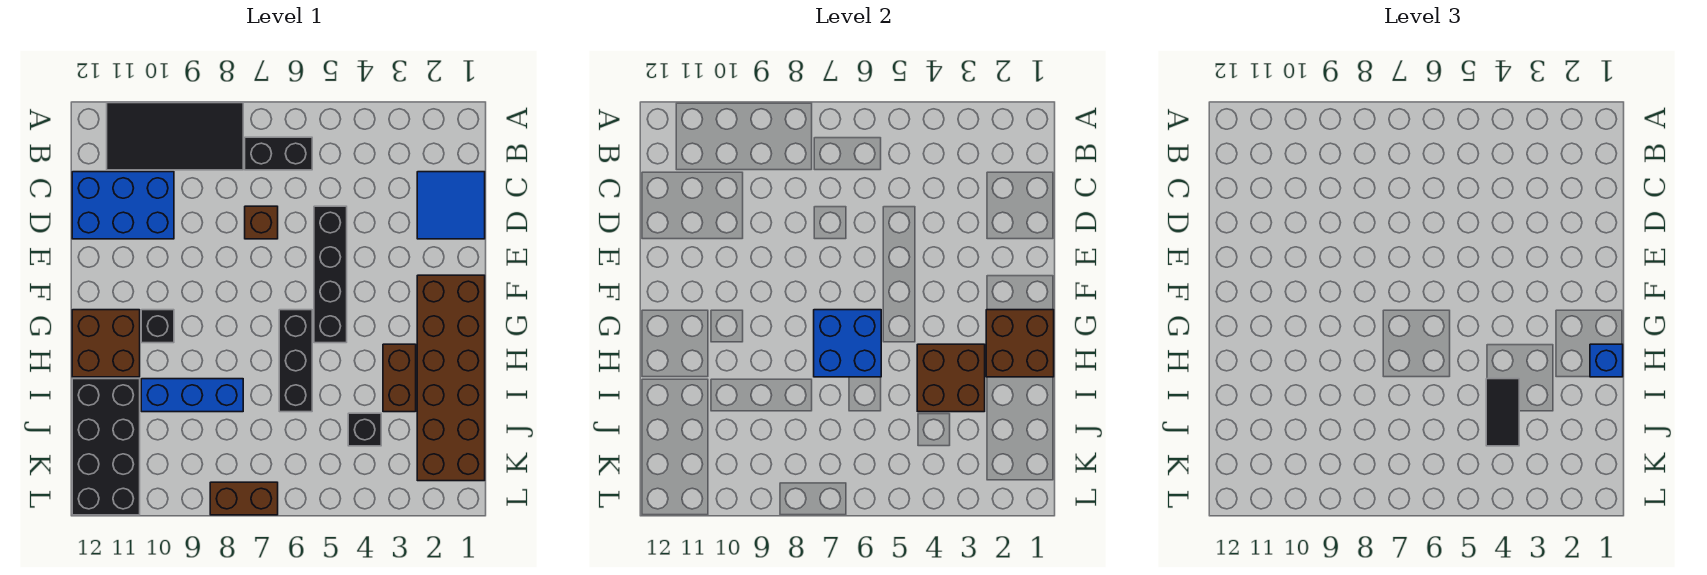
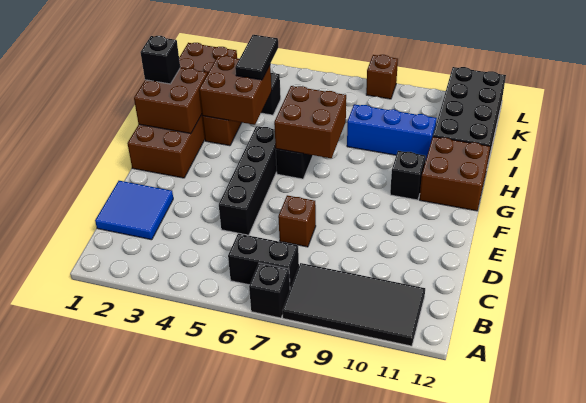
none -> black 1x1 brick [249,263,290,318]
blue 2x3 brick [72,172,174,239] -> none
blue 2x2 brick [814,310,881,377] -> brown 2x2 brick [274,86,346,158]
blue 1x1 brick [1590,344,1623,377] -> black 1x1 brick [140,36,180,84]
brown 1x2 brick [210,482,278,515] -> brown 1x1 brick [366,55,398,99]

